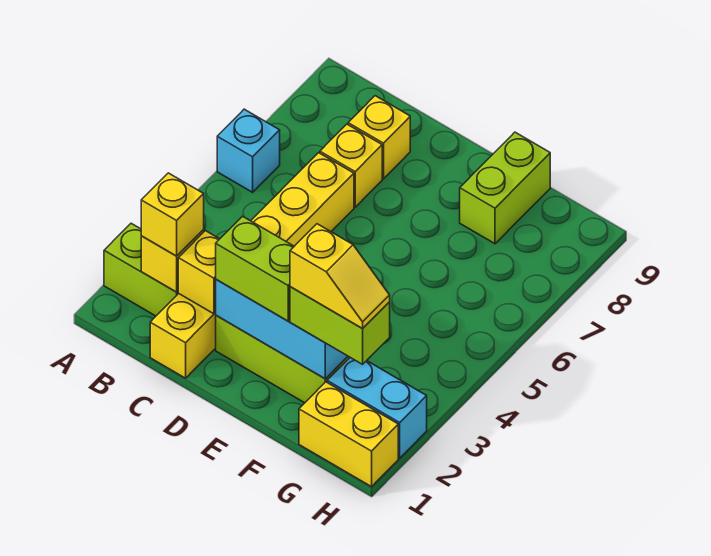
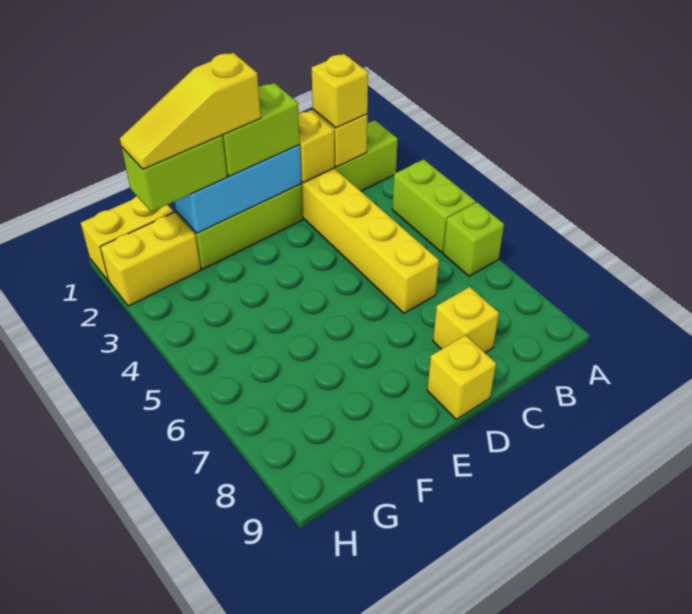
cyan 1x1 brick [217,109,280,192] -> lime 1x1 brick [443,202,504,276]
yellow 1x1 brick [320,124,382,207] -> yellow 1x1 brick moved to [427,335,496,419]
yellow 1x2 slope [290,224,390,329] -> yellow 1x3 slope [120,53,261,169]
lime 1x2 brick [460,132,550,244] -> lime 1x2 brick moved to [392,159,476,253]
cyan 1x2 brick [327,358,427,458] -> yellow 1x2 brick [100,212,201,306]

